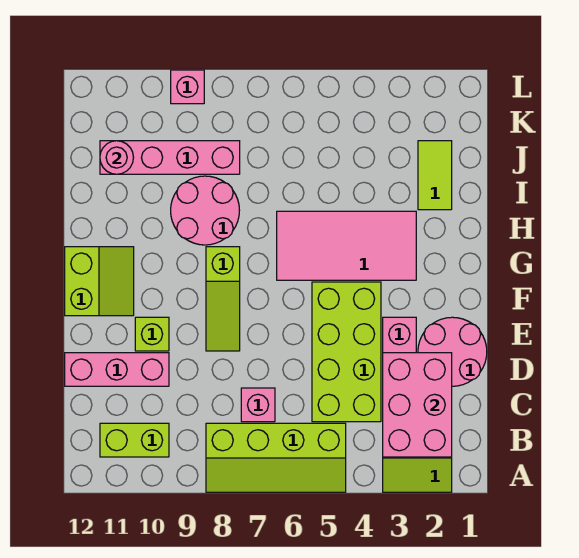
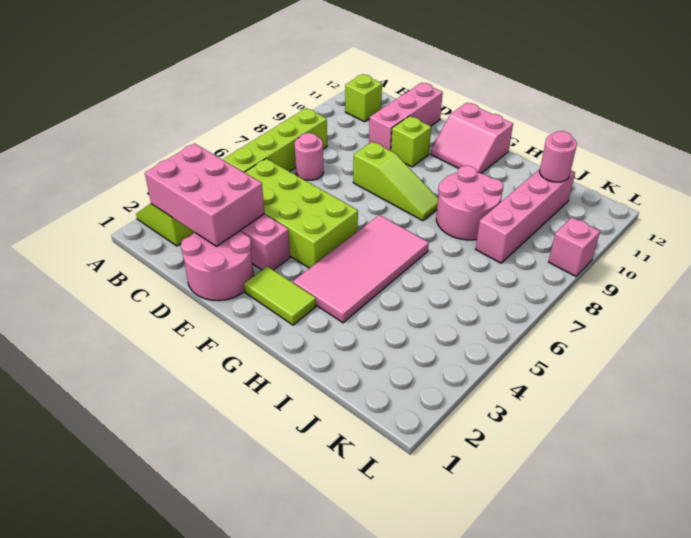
lime 1x2 brick [100,423,169,457] -> lime 1x1 brick [345,74,382,122]
pink 1x1 brick [241,388,275,422] -> pink 1x1 round brick [294,133,323,180]
lime 1x3 slope [206,247,240,351] -> lime 1x3 slope turned to [353,142,438,221]
lime 2x2 slope [65,247,134,316] -> pink 2x2 slope [431,103,513,174]
lime 1x2 tile [418,141,452,210] -> lime 1x2 tile moved to [244,266,316,325]

